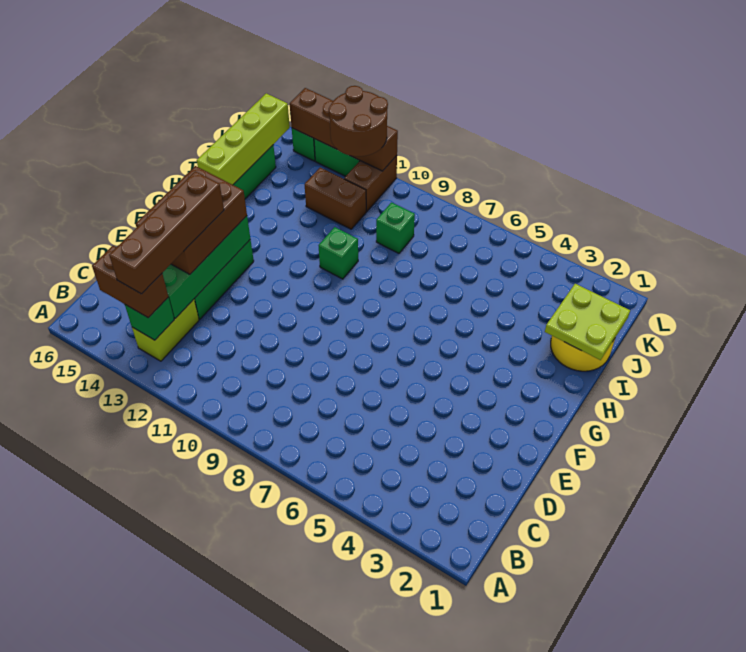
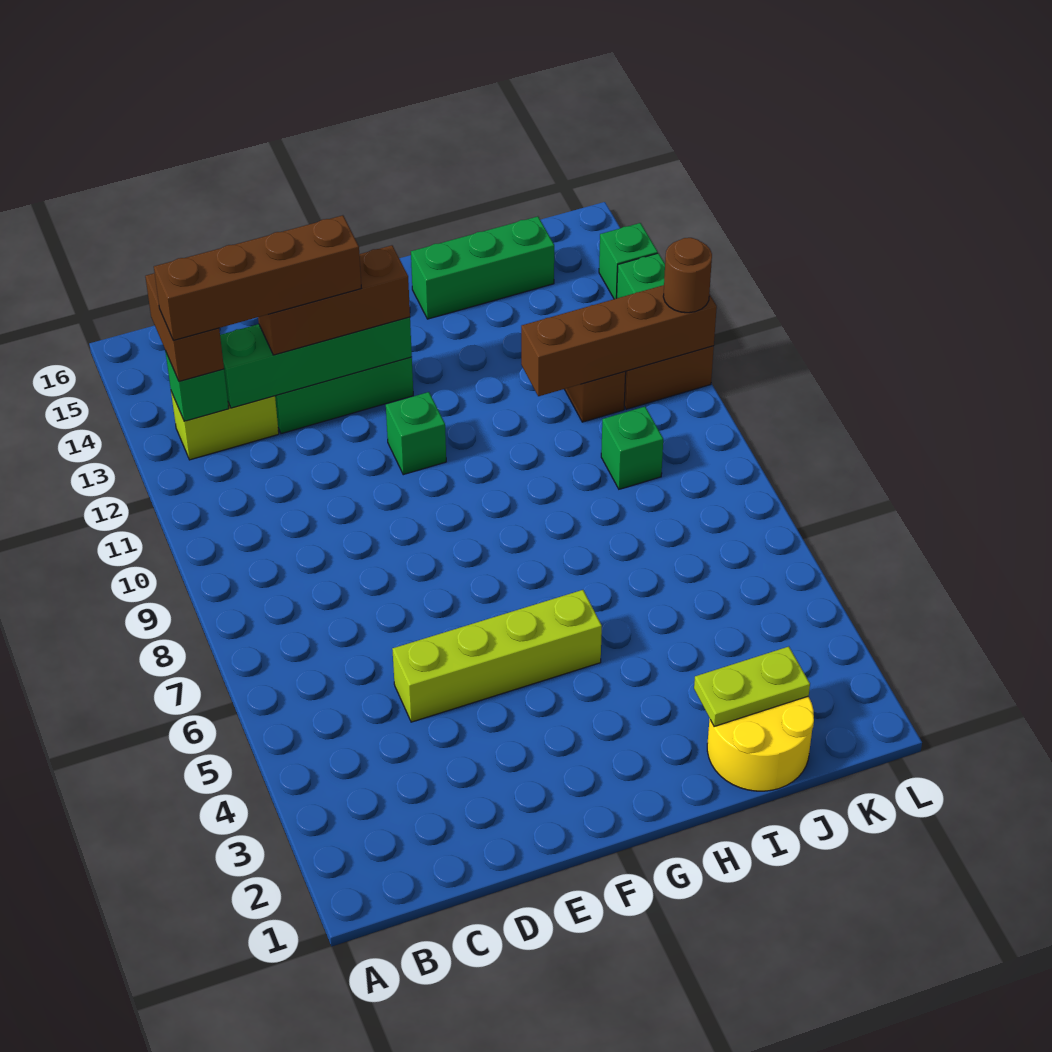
brown 2x3 brick [136,166,247,274] -> brown 1x3 brick [258,245,410,355]
green 1x1 brick [318,227,358,279] -> green 1x1 brick moved to [386,392,446,475]
lime 1x4 brick [197,93,290,185] -> lime 1x4 brick moved to [392,590,602,722]
lime 2x2 plate [545,284,630,360] -> lime 1x2 plate [694,647,810,727]
brown 2x2 round brick [329,86,388,156] -> brown 1x1 round brick [663,238,712,313]
brown 1x4 brick [290,88,398,171] -> brown 1x4 brick turned to [521,285,717,396]

